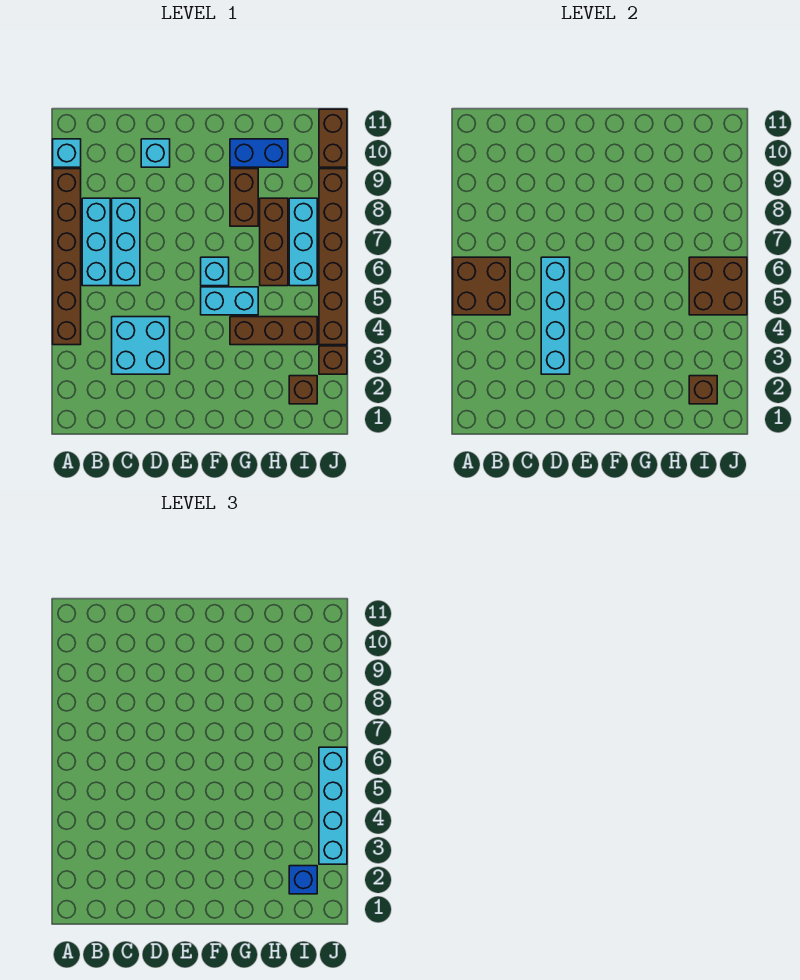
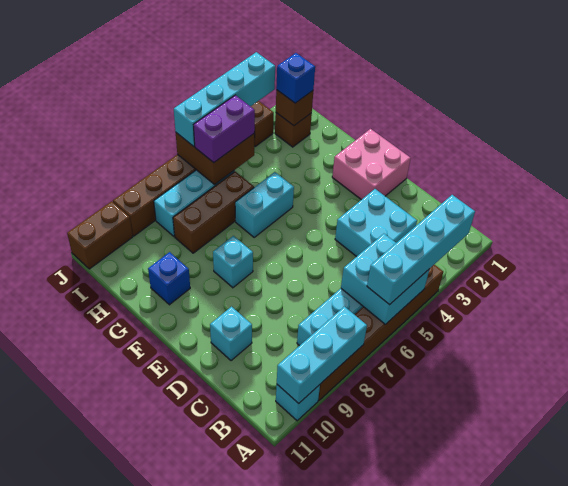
brown 2x2 brick [453,257,510,315] -> cyan 2x2 brick [341,234,429,324]
cyan 1x3 brick [112,198,140,286] -> cyan 1x3 brick moved to [277,307,367,403]
cyan 1x4 brick [541,257,570,374] -> cyan 1x4 brick moved to [367,195,475,305]
none -> pink 2x2 brick [332,129,411,200]
cyan 1x2 brick [201,287,258,315] -> cyan 1x2 brick turned to [235,172,294,237]
cyan 1x1 brick [201,257,229,286] -> cyan 1x1 brick moved to [213,236,253,288]
brown 1x3 brick [230,317,317,345] -> none
brown 1x2 brick [230,169,258,226] -> none
blue 1x2 brick [230,139,288,167] -> blue 1x1 brick [148,252,190,305]
none -> purple 1x2 brick [194,95,255,163]

